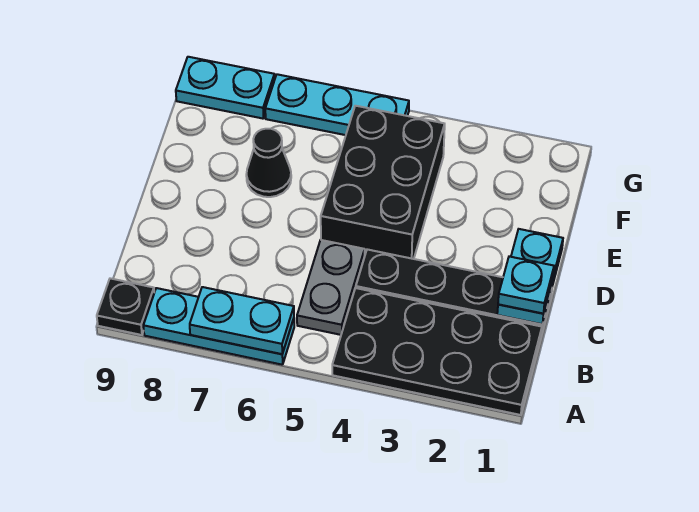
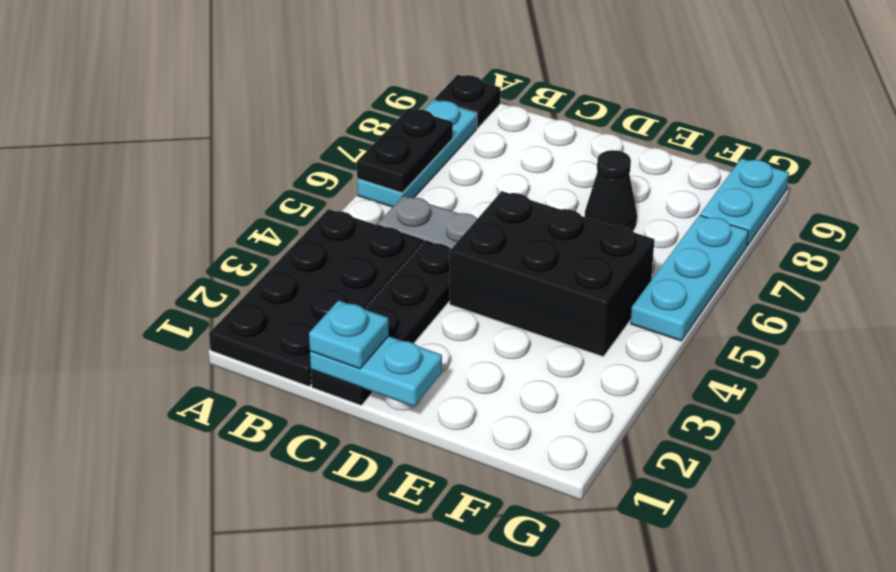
cyan 1x2 plate [190,287,294,354] -> black 1x2 plate [357,108,453,193]

